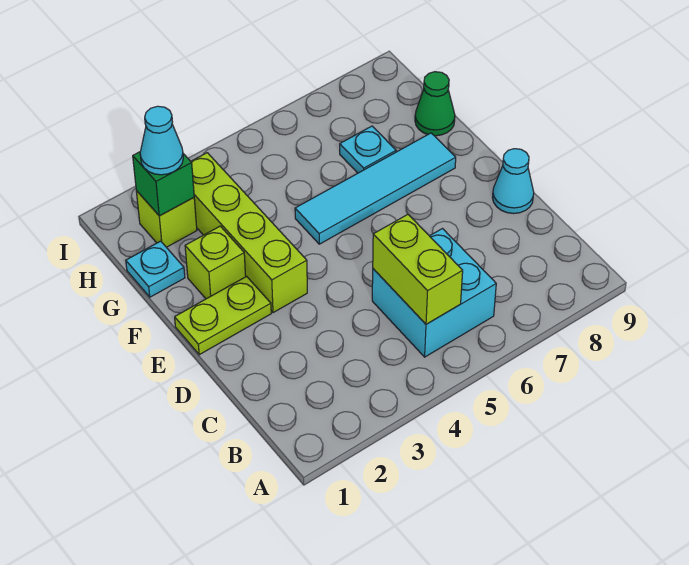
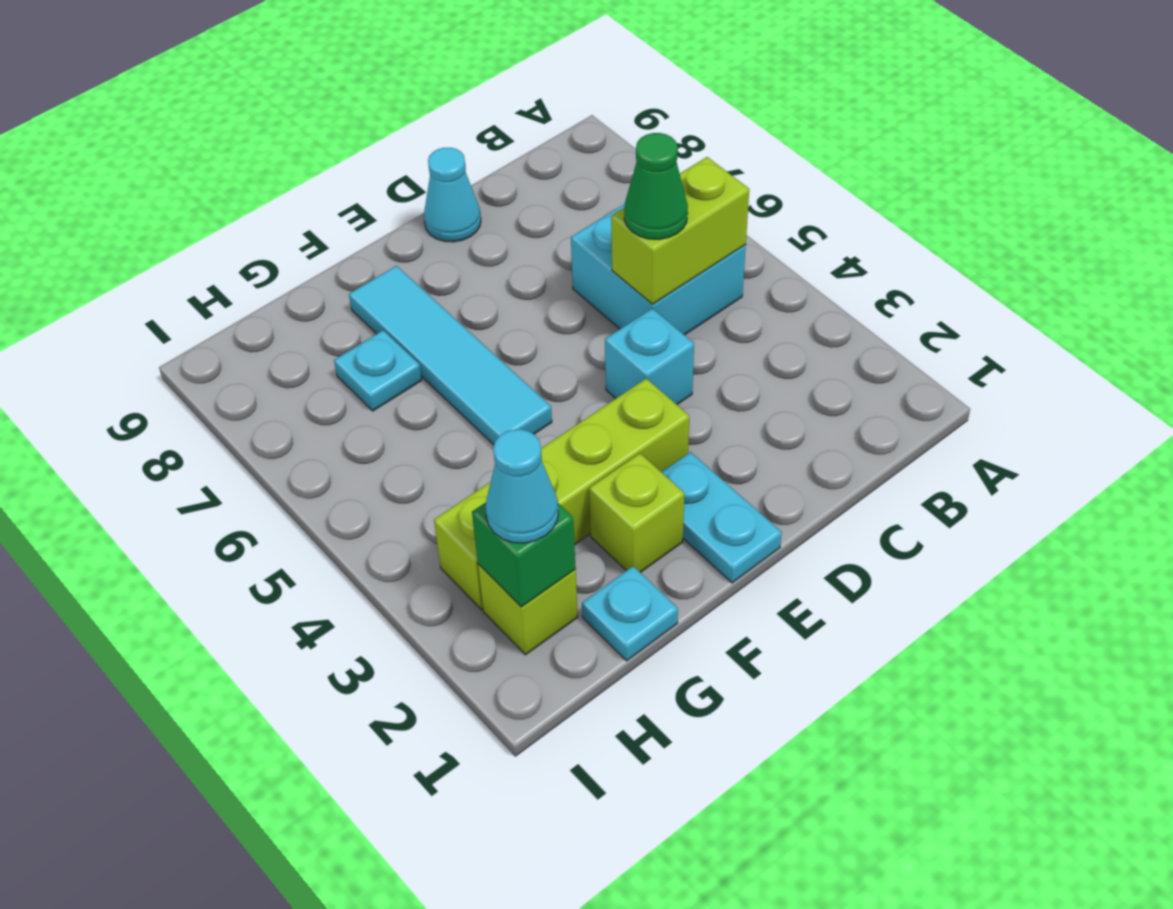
none -> cyan 1x1 brick [605,308,694,404]
lime 1x2 plate [175,276,271,355] -> cyan 1x2 plate [662,452,782,583]
green 1x1 cone [415,72,455,136] -> green 1x1 cone moved to [624,133,688,239]

